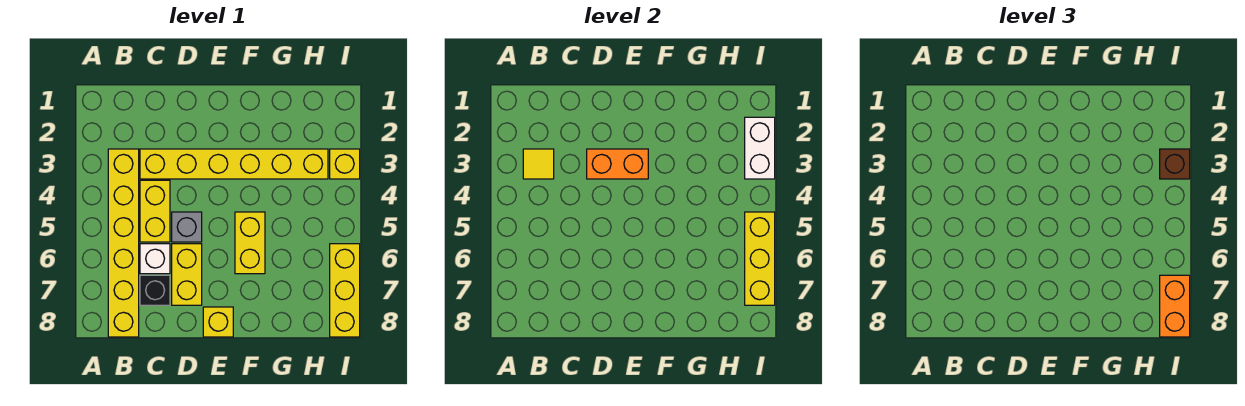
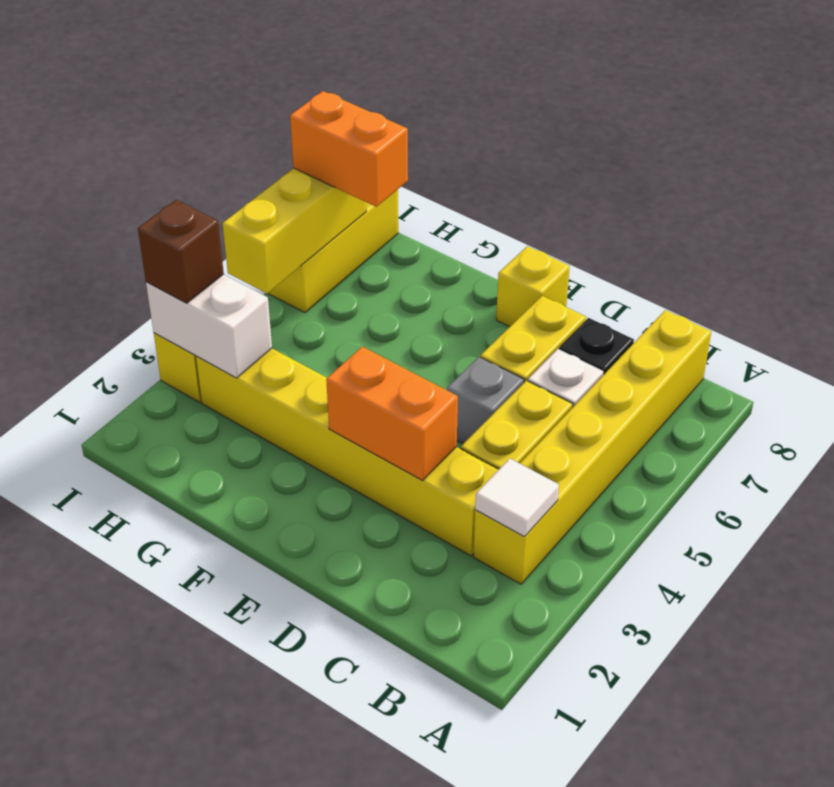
yellow 1x1 tile [523,149,554,179] -> white 1x1 tile [475,458,559,537]
yellow 1x2 brick [235,212,265,274] -> none
white 1x2 brick [745,117,775,179] -> white 1x2 brick turned to [146,274,272,378]
orange 1x2 brick [1160,275,1190,337] -> orange 1x2 brick turned to [290,91,408,207]

